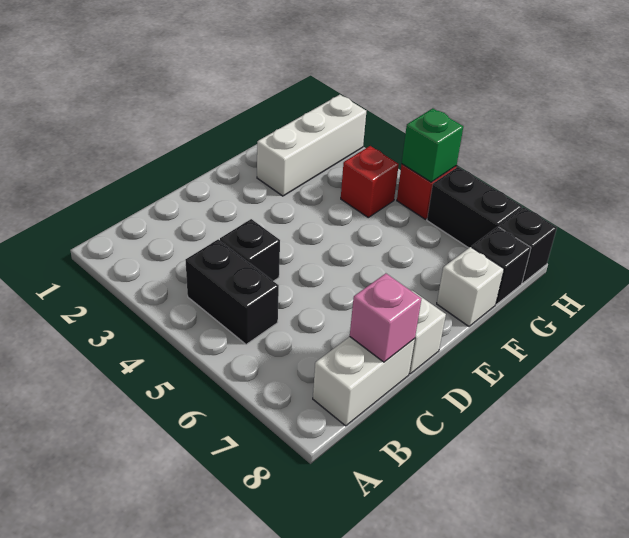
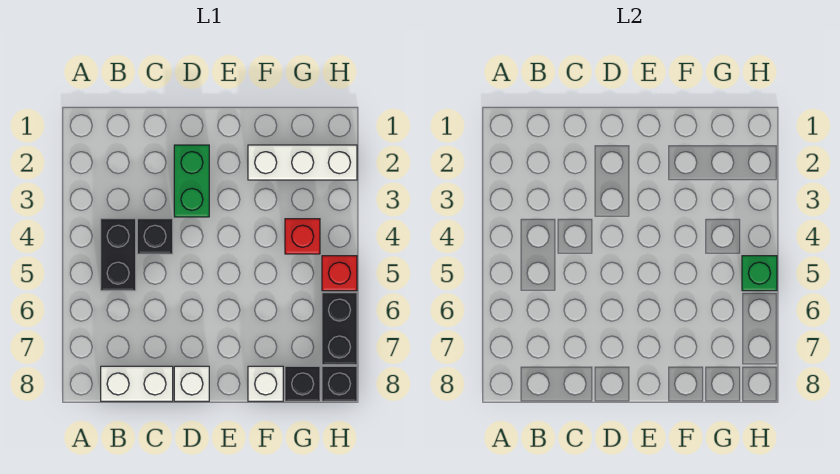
pink 1x1 brick [350,274,421,362] -> none
none -> green 1x2 brick [174,145,209,217]

